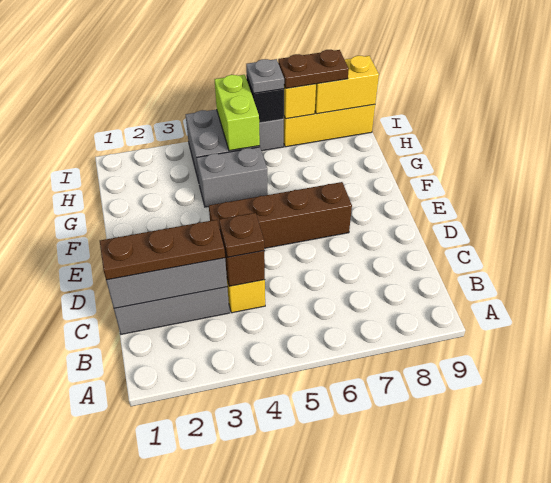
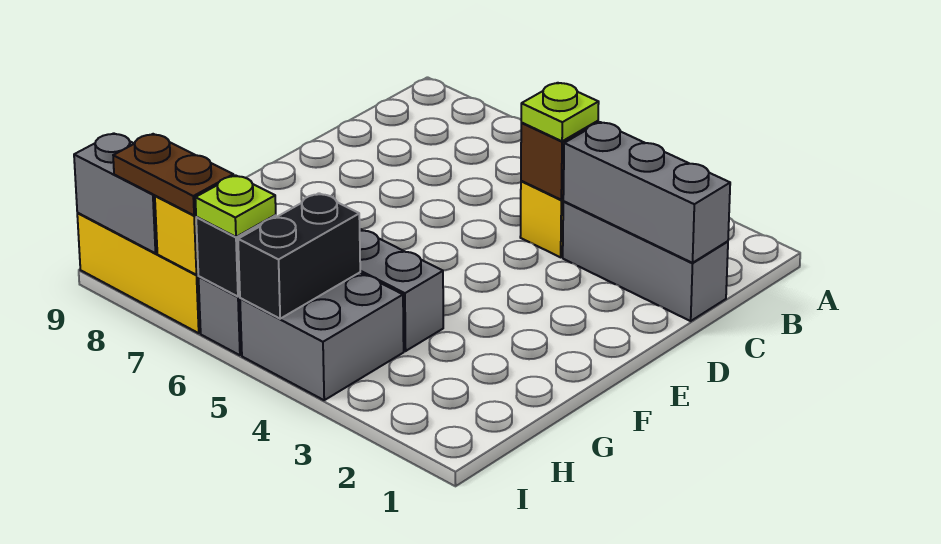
brown 1x3 plate [100,220,225,280] -> none
brown 1x1 plate [219,213,264,257] -> lime 1x1 plate [521,83,599,141]
brown 1x4 brick [209,182,352,248] -> none
lime 1x2 brick [214,75,260,151] -> black 1x2 brick [238,193,360,319]
grey 1x1 plate [246,59,284,93] -> lime 1x1 plate [195,175,276,237]
yellow 1x2 brick [315,56,379,114] -> grey 1x2 brick [74,133,157,253]

